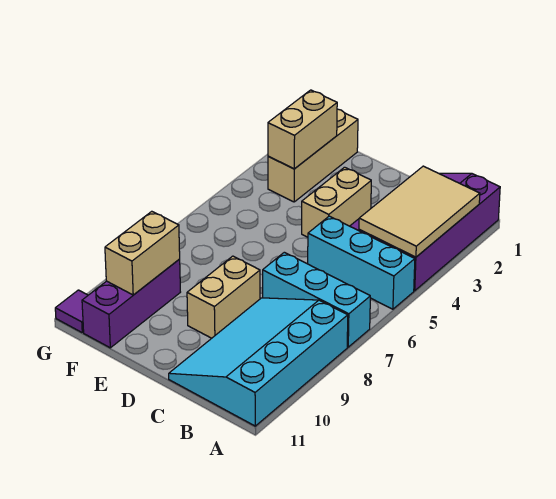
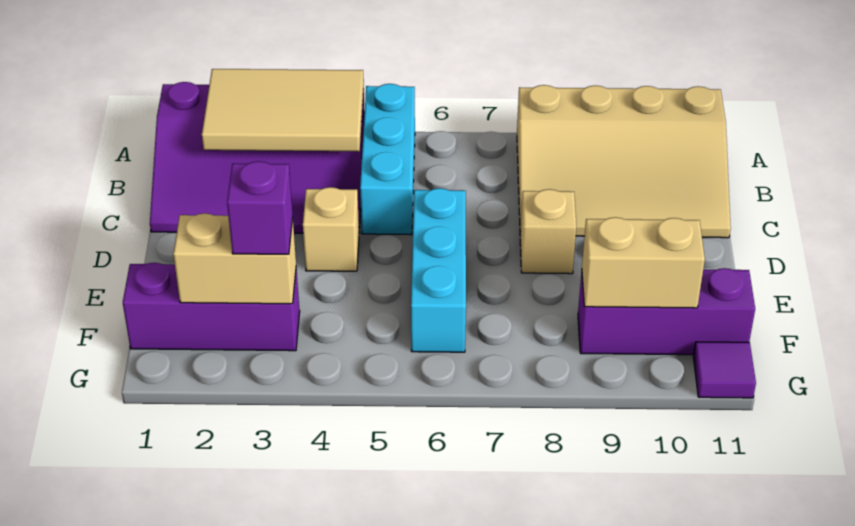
cyan 1x3 brick [263,252,370,347] -> cyan 1x3 brick moved to [411,188,466,352]
cyan 3x4 slope [169,298,348,426] -> tan 3x4 slope [517,85,731,238]
tan 1x2 brick [302,167,371,237] -> tan 1x1 brick [303,187,359,271]
tan 1x2 brick [187,256,260,338] -> tan 1x1 brick [520,189,576,274]
tan 1x3 brick [268,109,358,202] -> purple 1x3 brick [123,263,300,351]
none -> purple 1x1 brick [227,161,293,254]

